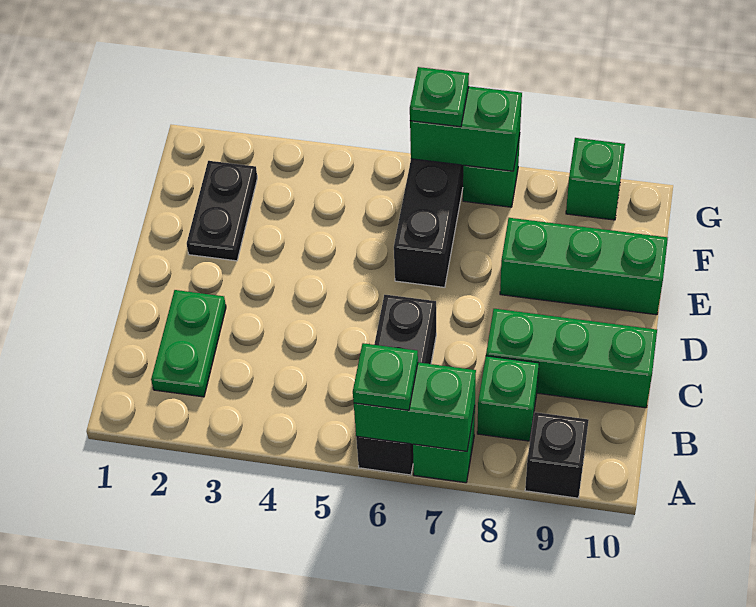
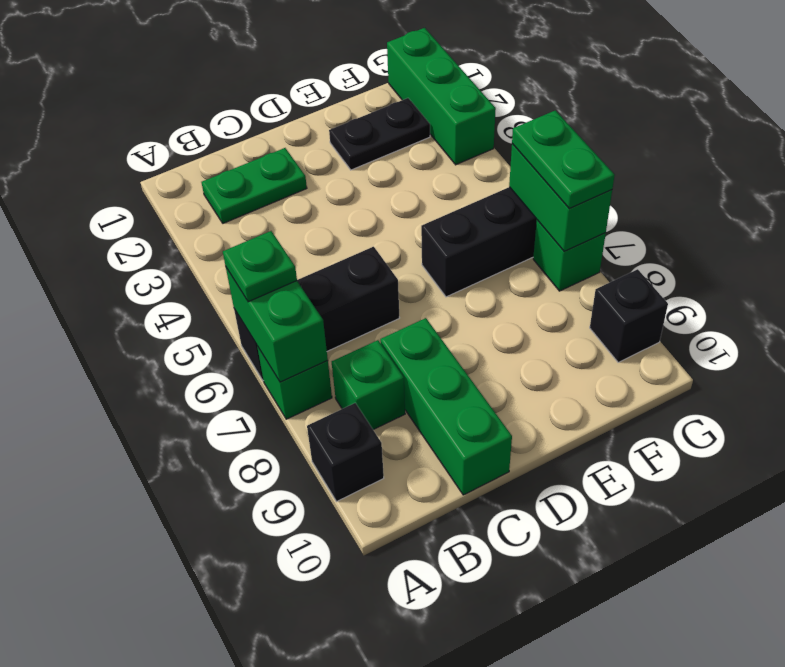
green 1x3 brick [500,218,668,315] -> green 1x3 brick moved to [387,28,496,165]
green 1x1 plate [410,67,469,127] -> green 1x2 plate [512,110,615,208]
green 1x1 brick [566,138,625,220] -> black 1x1 brick [590,269,668,362]

